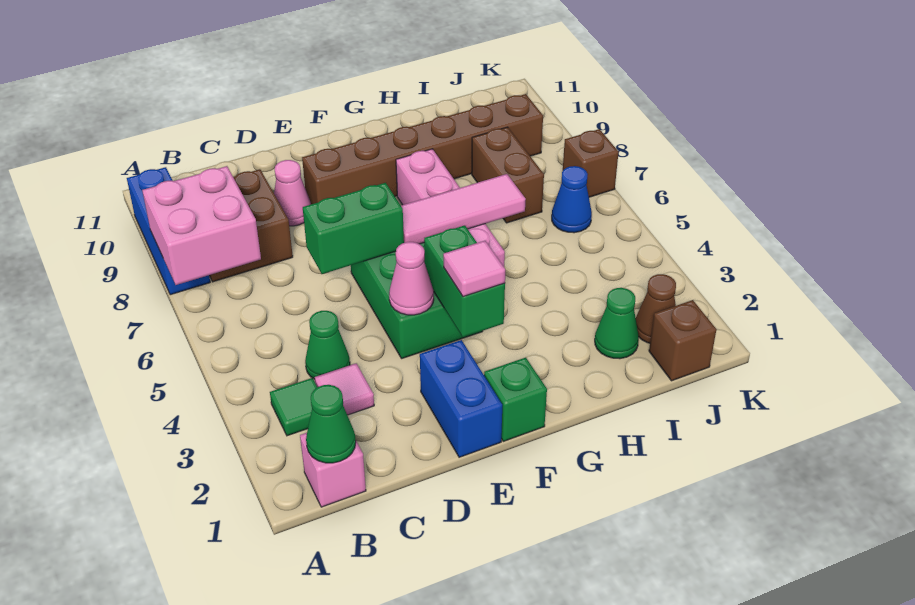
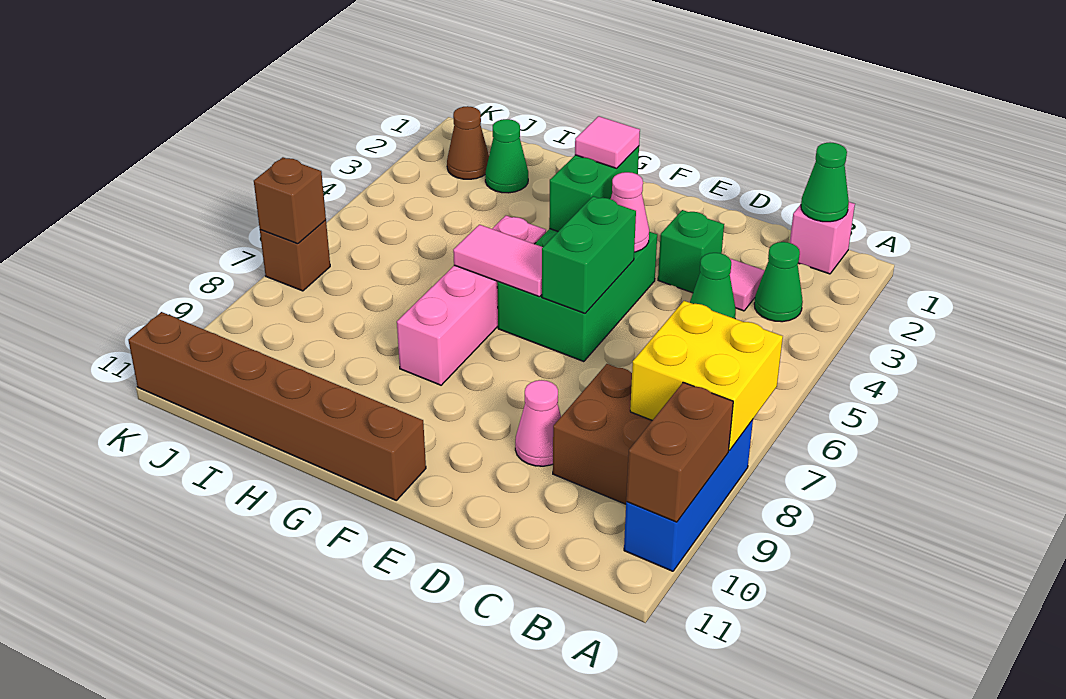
pink 2x2 brick [142,166,261,285] -> yellow 2x2 brick [630,301,783,451]
green 1x1 tile [270,378,317,436] -> green 1x1 cone [754,242,803,322]
green 1x2 brick [303,183,404,274] -> green 1x2 brick turned to [542,196,636,313]
blue 1x2 brick [420,340,502,457] -> none
brown 1x6 brick [302,94,543,204] -> brown 1x6 brick moved to [128,312,426,500]
green 1x1 brick [484,357,547,441] -> green 1x1 brick moved to [658,210,724,293]
pink 1x3 tile [401,174,526,244] -> pink 1x2 tile [453,225,543,297]
brown 1x2 brick [472,127,544,223] -> brown 1x2 brick moved to [626,382,733,522]
brown 1x1 brick [649,300,716,381] -> brown 1x1 brick moved to [254,157,326,244]
blue 1x1 cone [552,166,592,233] -> none

